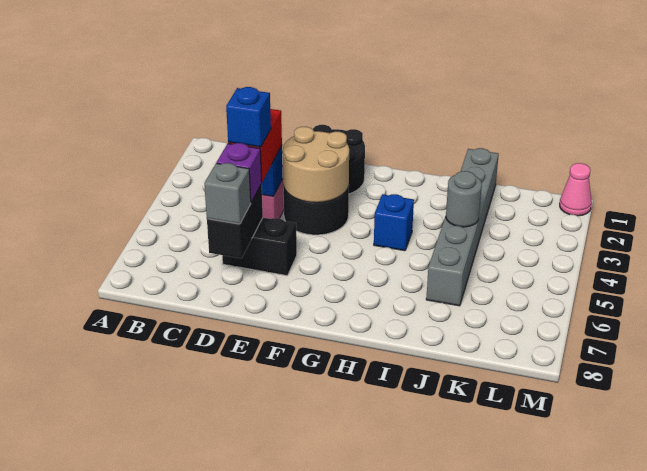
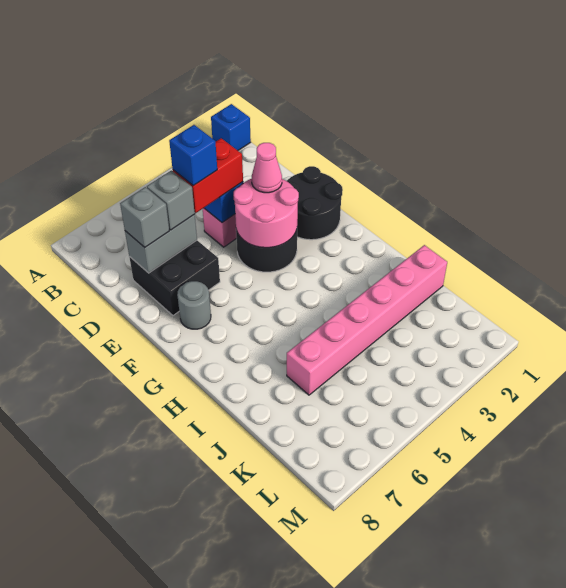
black 1x2 brick [222,218,297,276] -> black 2x2 brick [129,240,220,315]
black 1x2 brick [207,184,263,258] -> grey 1x2 brick [125,214,197,273]
purple 1x1 brick [217,143,262,202] -> grey 1x1 brick [147,170,195,230]
tan 2x2 round brick [282,127,349,203] -> pink 2x2 round brick [234,179,299,248]
blue 1x1 brick [374,194,414,251] -> blue 1x1 brick moved to [211,104,251,150]
grey 1x6 brick [426,148,499,306] -> pink 1x6 brick [287,245,447,395]
grey 1x1 round brick [446,171,482,227] -> grey 1x1 round brick moved to [177,281,211,329]
pink 1x1 cone [560,163,592,216] -> pink 1x1 cone moved to [252,143,282,193]

